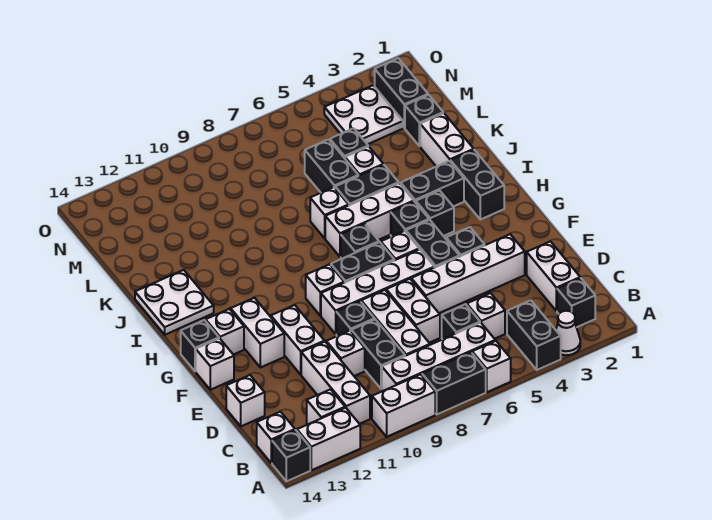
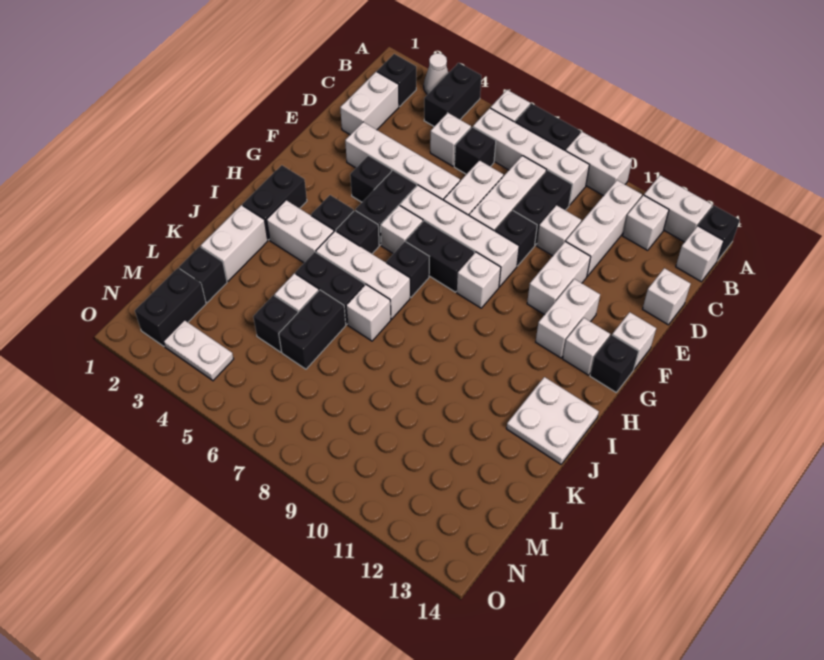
black 1x2 brick [401,161,464,207] -> white 1x2 brick [267,200,334,263]
white 2x2 plate [324,85,403,144] -> white 1x2 plate [164,320,234,381]

